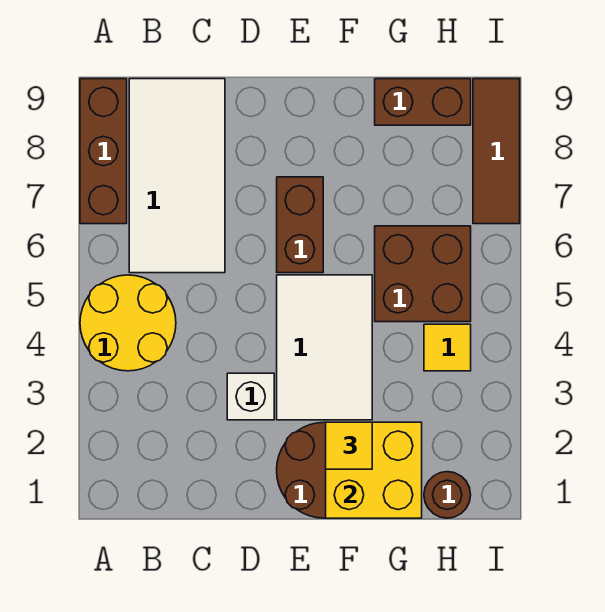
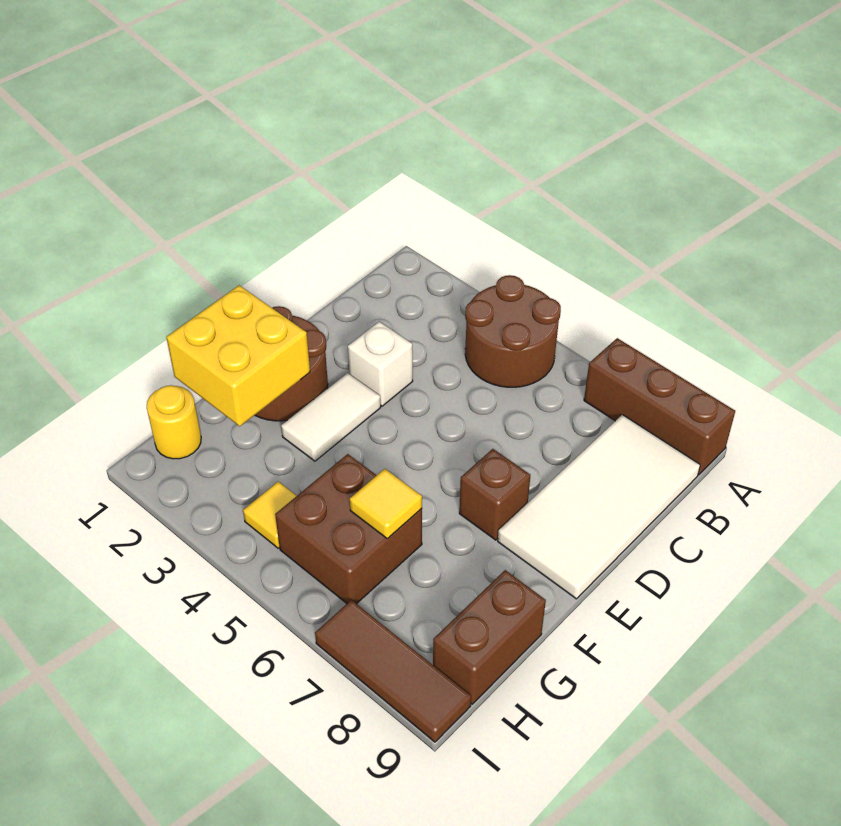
yellow 2x2 round brick [80,275,176,371] -> brown 2x2 round brick [465,275,561,387]
white 2x4 tile [129,79,225,273] -> white 2x4 tile turned to [498,415,700,599]
white 2x3 tile [277,275,372,420] -> white 1x2 tile [281,373,381,461]
brown 1x2 brick [277,177,323,273] -> brown 1x1 brick [459,449,530,540]
yellow 1x1 tile [326,422,372,469] -> yellow 1x1 tile moved to [350,469,422,538]
brown 1x1 round brick [424,472,471,518] -> yellow 1x1 round brick [147,385,201,459]

